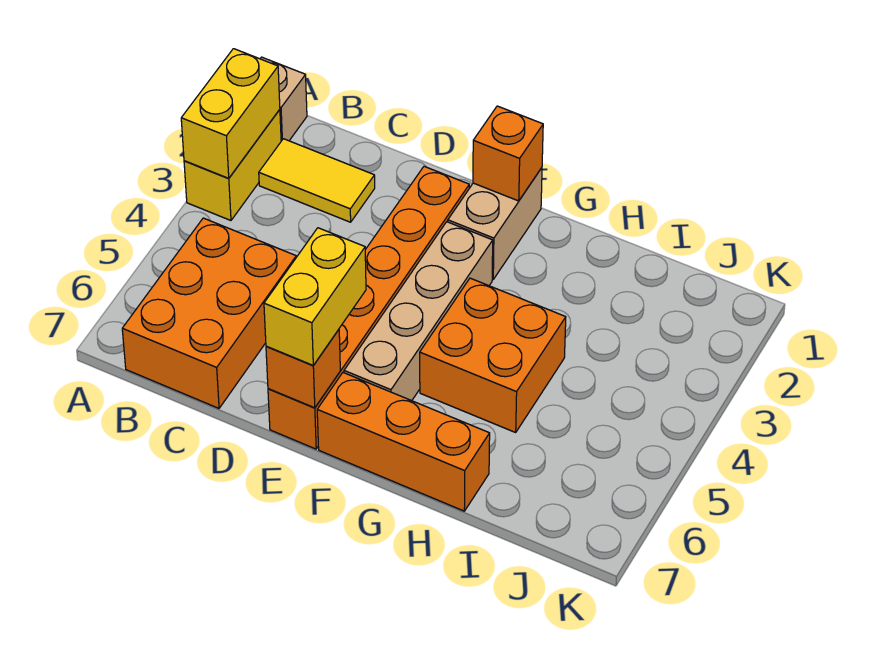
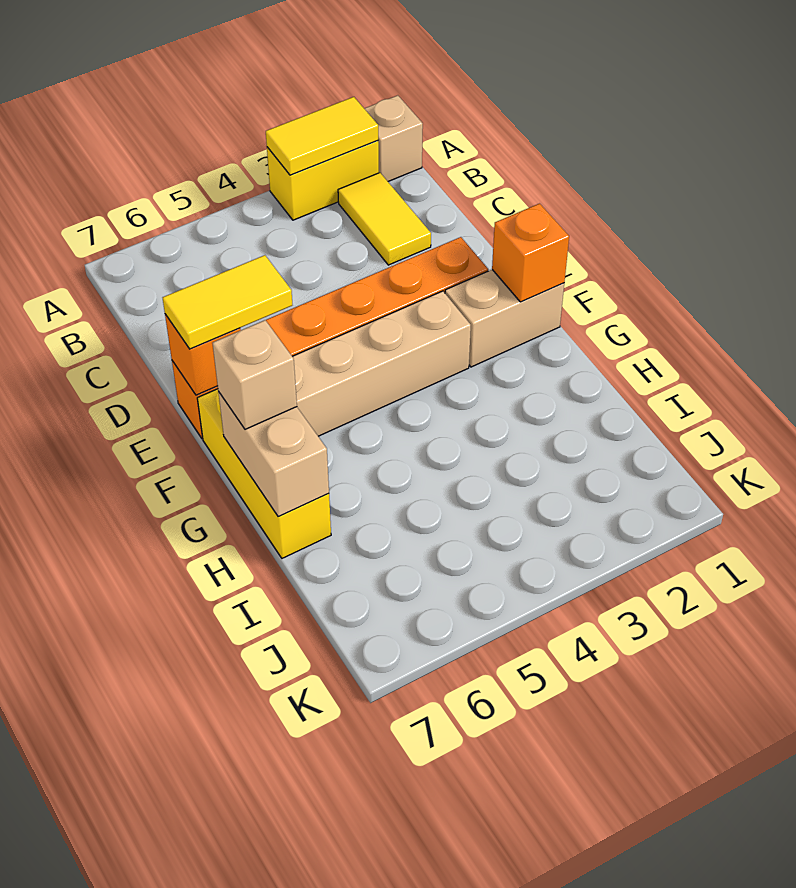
yellow 1x2 brick [181,49,280,178] -> yellow 1x2 tile [266,97,378,175]
orange 2x3 brick [122,218,296,408] -> none
yellow 1x2 brick [264,228,366,365] -> yellow 1x2 tile [163,255,292,349]
orange 1x3 brick [317,373,490,511] -> yellow 1x3 brick [197,389,331,558]
orange 2x2 brick [420,278,566,432] -> none
none -> tan 1x2 brick [218,392,329,517]
none -> tan 1x1 brick [212,320,297,429]

